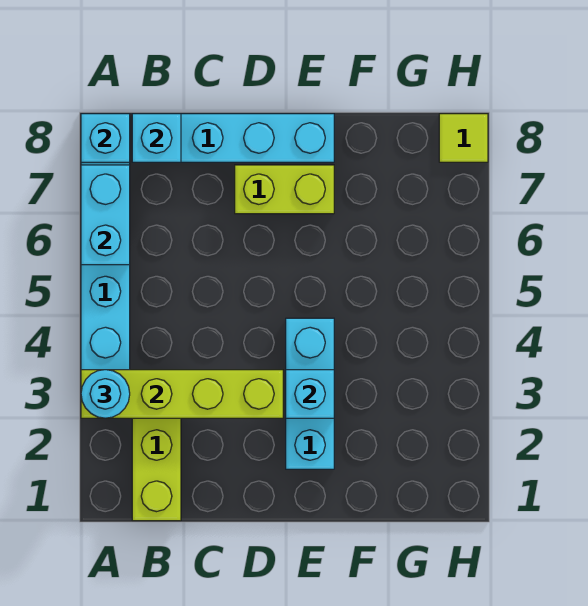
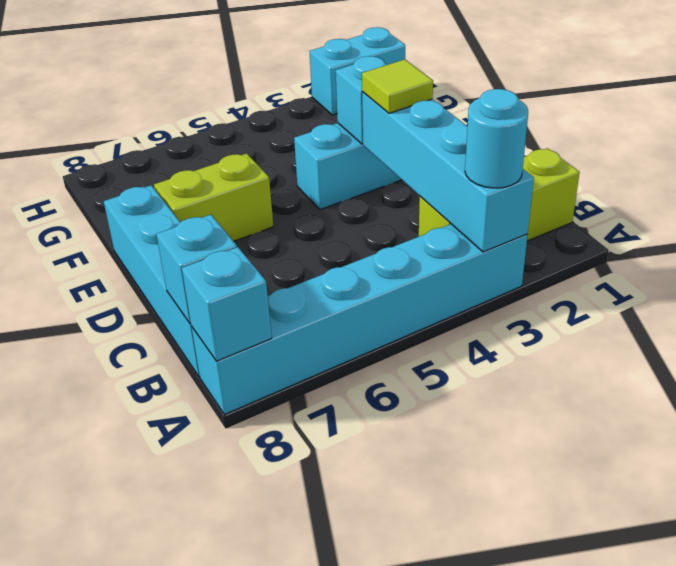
lime 1x4 brick [81,370,283,418] -> cyan 1x4 brick [362,92,534,252]
cyan 1x2 brick [81,165,130,265] -> cyan 1x2 brick moved to [309,27,405,115]
lime 1x2 brick [235,165,334,214] -> lime 1x2 brick turned to [154,153,273,241]
lime 1x1 tile [439,114,488,162] -> lime 1x1 tile moved to [362,59,433,113]

